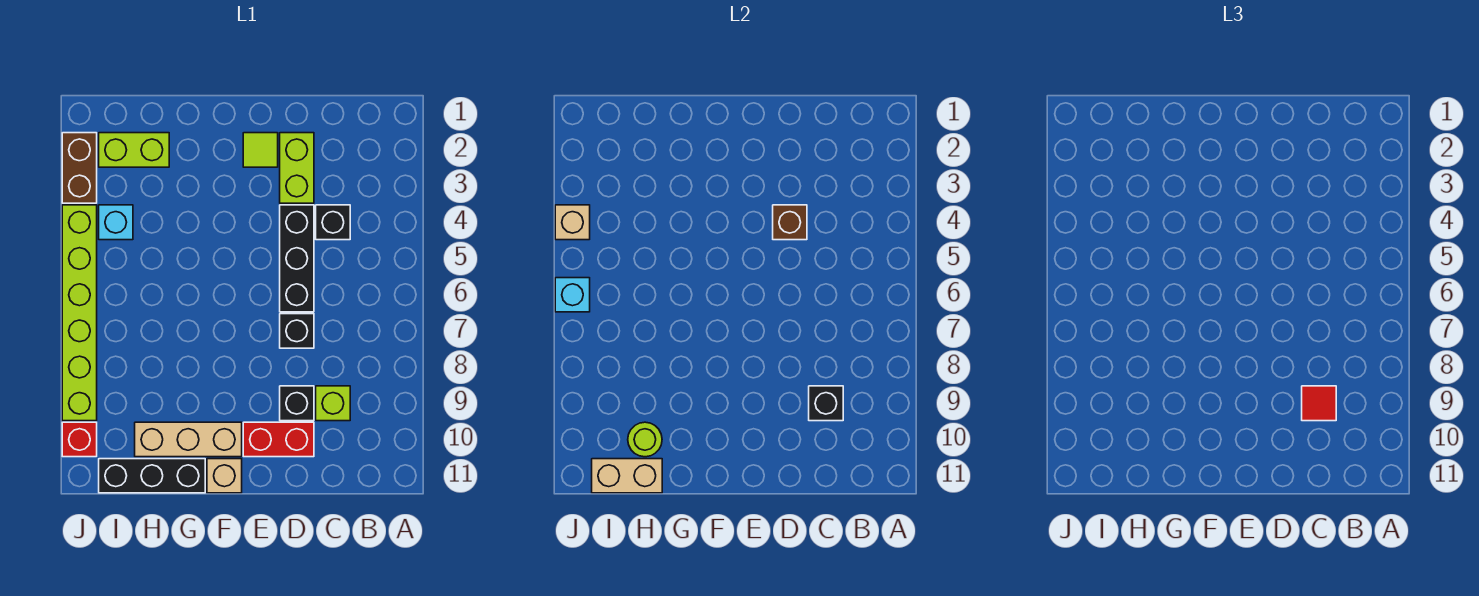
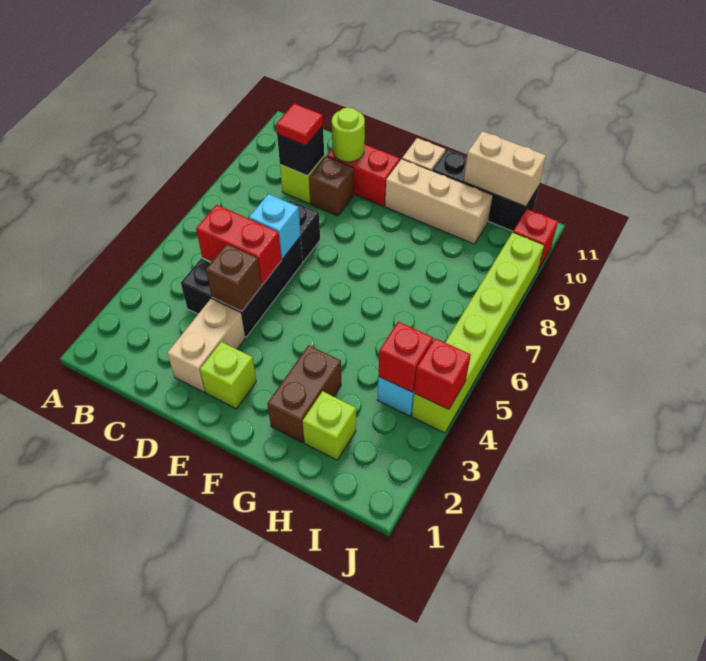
none -> red 1x2 brick [196,205,282,285]
lime 1x2 brick [280,133,314,203] -> tan 1x2 brick [167,299,245,392]
black 1x1 brick [280,386,314,421] -> brown 1x1 brick [309,156,354,216]
lime 1x1 tile [243,133,278,167] -> lime 1x1 brick [200,342,256,409]
lime 1x2 brick [99,133,169,167] -> lime 1x1 brick [302,391,356,460]
lime 1x1 round brick [628,422,662,457] -> lime 1x1 round brick moved to [332,107,365,162]
none -> red 1x1 brick [378,322,433,392]
brown 1x2 brick [62,133,97,203] -> brown 1x2 brick moved to [267,345,341,443]
tan 1x1 brick [555,205,590,240] -> red 1x1 brick [414,338,471,410]
cyan 1x1 brick [555,278,590,312] -> cyan 1x1 brick moved to [249,194,301,259]

